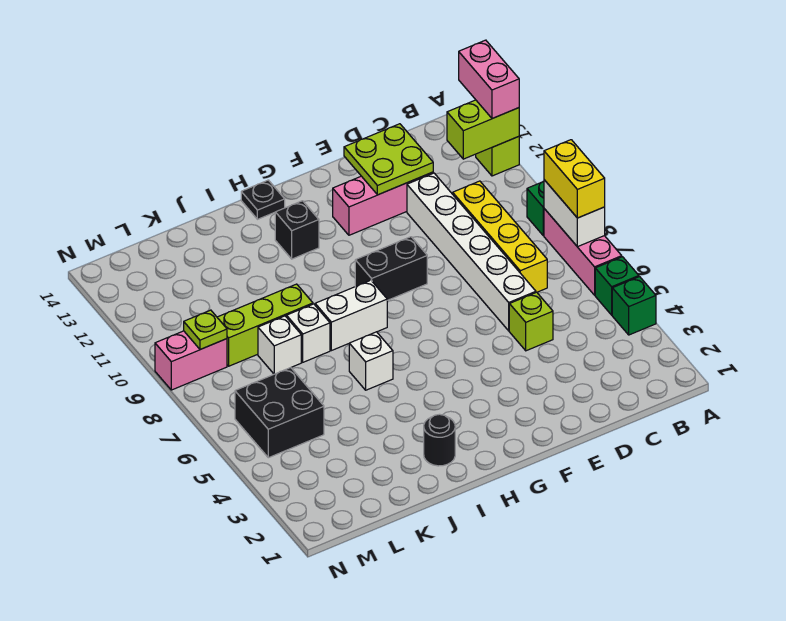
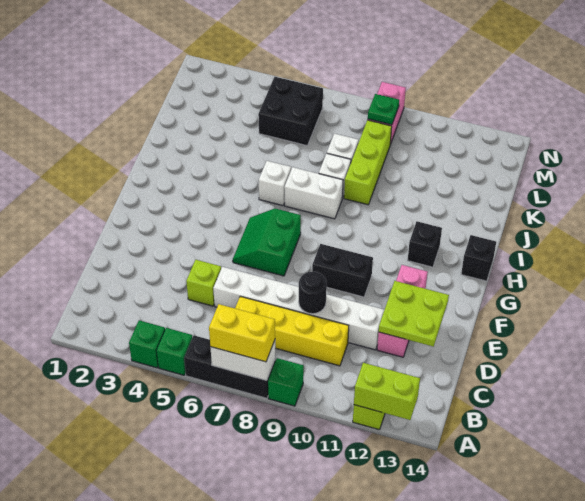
pink 1x3 brick [544,209,622,295] -> black 1x3 brick [184,335,276,398]
lime 1x2 brick [447,100,519,159] -> lime 1x2 brick turned to [354,363,420,420]
pink 1x2 brick [459,40,519,119] -> none
none -> green 2x2 slope [233,208,301,276]
black 1x2 brick [355,237,427,300] -> black 1x2 brick turned to [312,244,373,297]
white 1x2 brick [315,280,387,351] -> white 1x2 brick turned to [284,167,343,219]
black 1x1 plate [241,180,285,219] -> black 1x1 brick [461,235,496,281]
black 1x1 round brick [424,414,455,466] -> black 1x1 round brick moved to [299,271,327,314]
lime 1x1 plate [184,310,227,350] -> green 1x1 plate [368,94,399,125]

